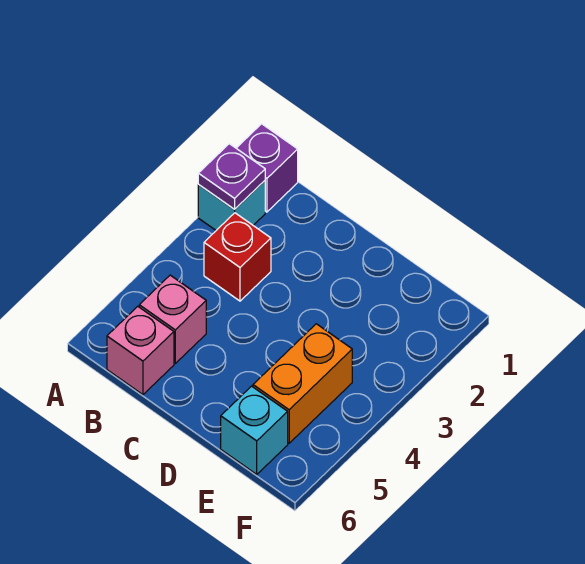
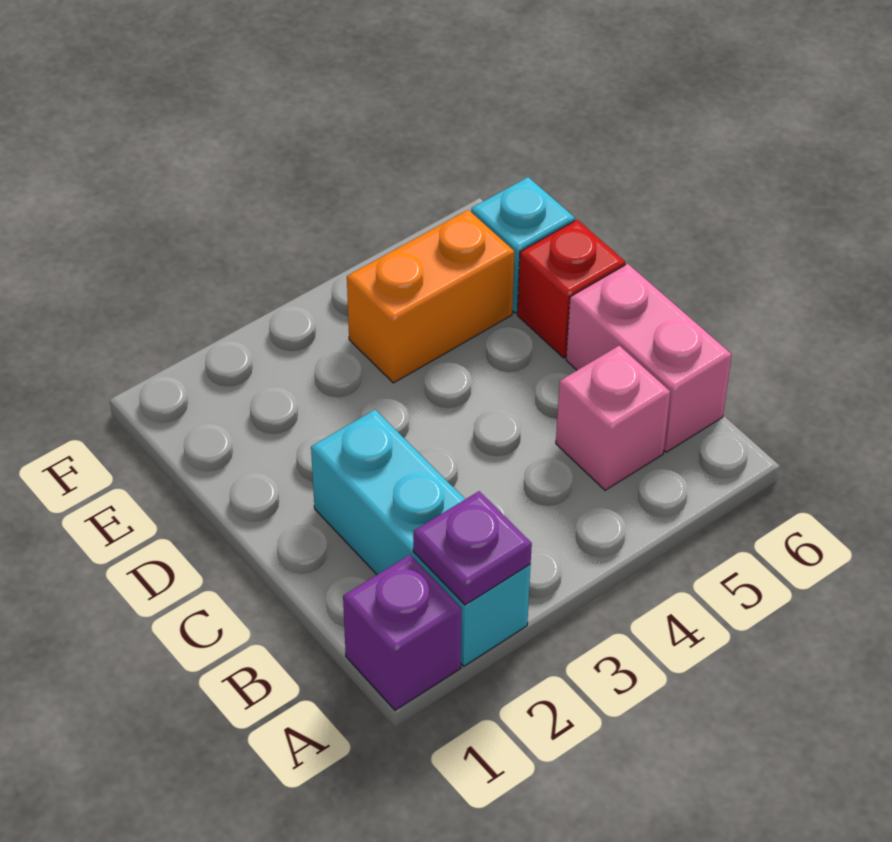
cyan 1x1 brick [198,181,265,230] -> cyan 1x3 brick [311,410,531,666]
red 1x1 brick [204,213,271,301] -> red 1x1 brick moved to [517,220,625,358]
pink 1x1 brick [107,306,174,395] -> pink 1x2 brick [566,264,732,452]

